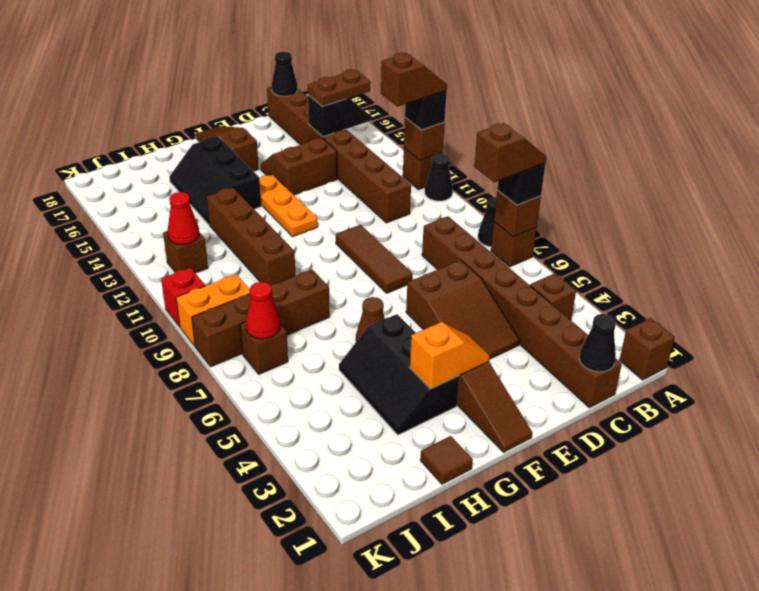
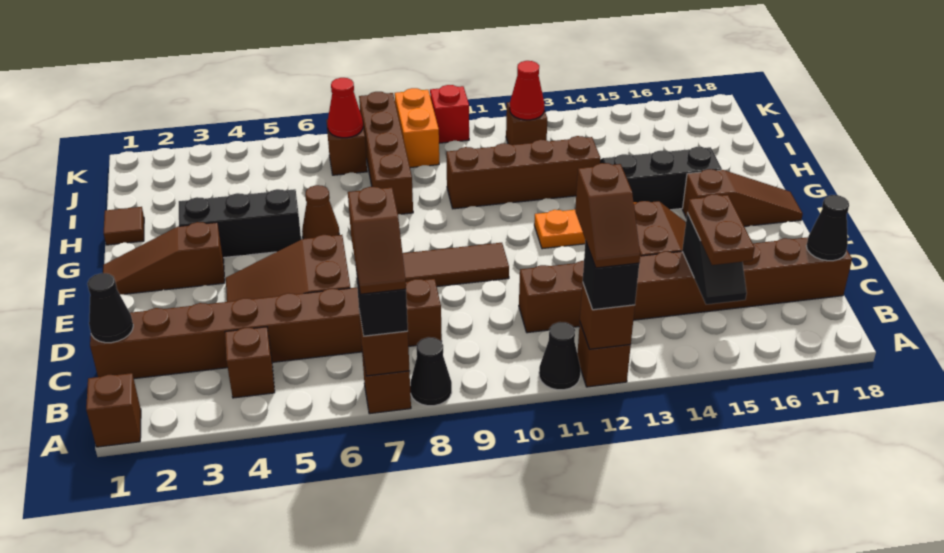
orange 1x2 slope [410,322,490,389] -> none

